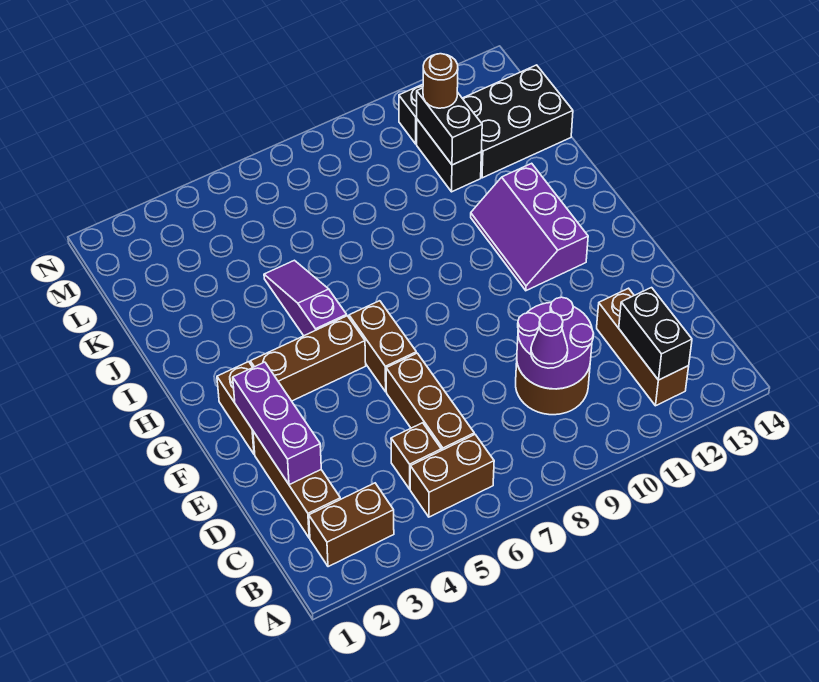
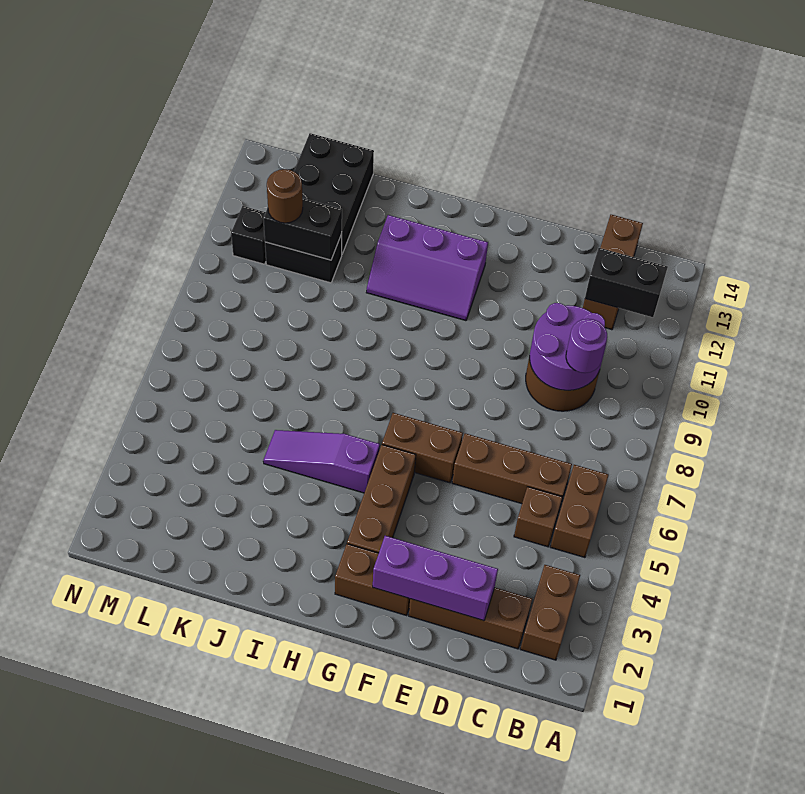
brown 1x3 brick [597,288,689,406] -> brown 1x3 brick turned to [583,215,643,330]
purple 1x1 cone [531,312,568,368] -> purple 1x1 round brick [566,319,607,373]

